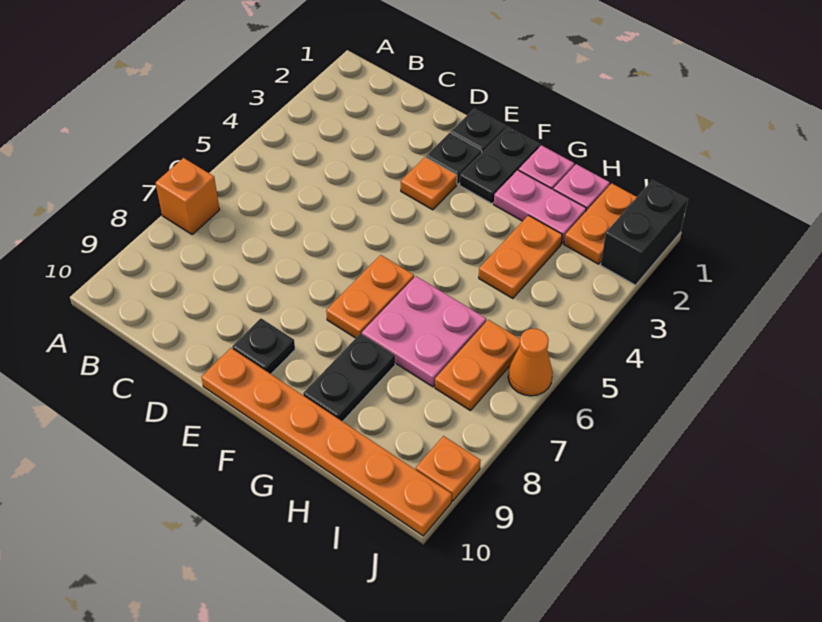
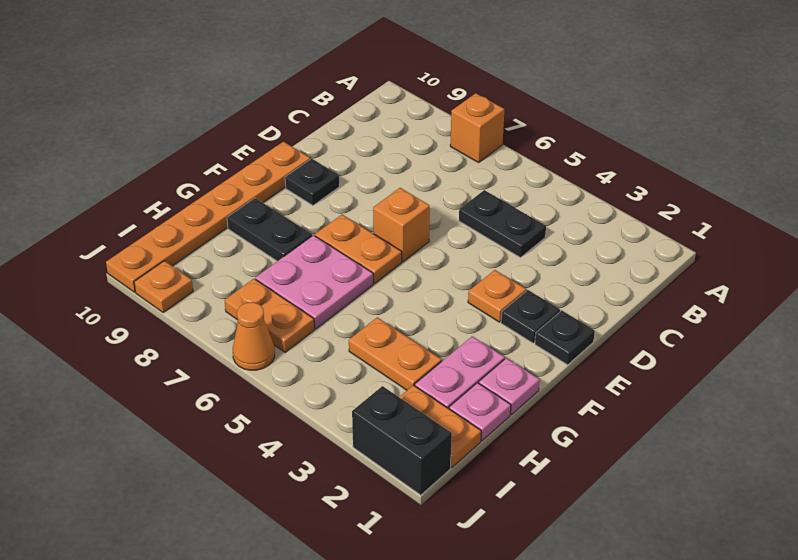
none -> orange 1x1 brick [373,188,430,262]
black 1x2 plate [460,127,540,204] -> black 1x2 plate moved to [459,190,546,258]

